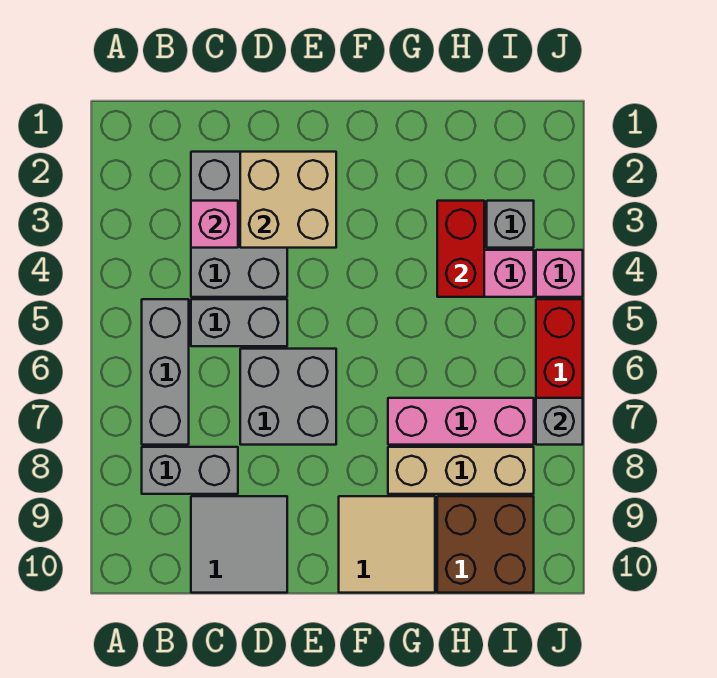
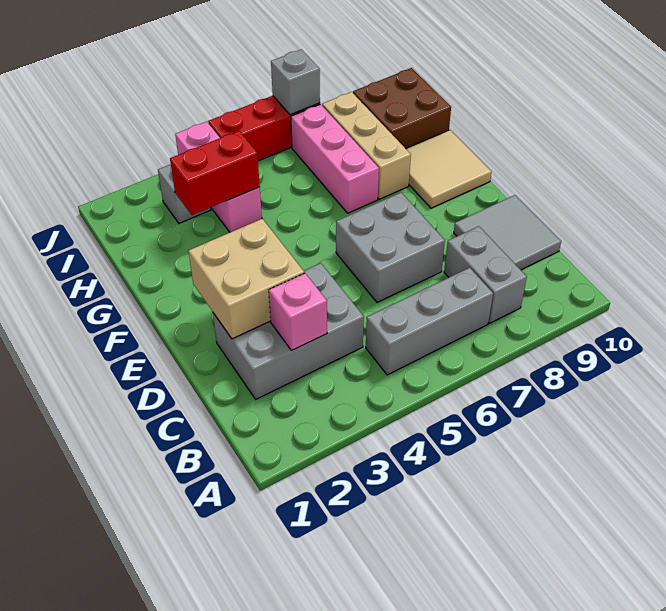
grey 1x2 brick [191,299,287,346] -> none

